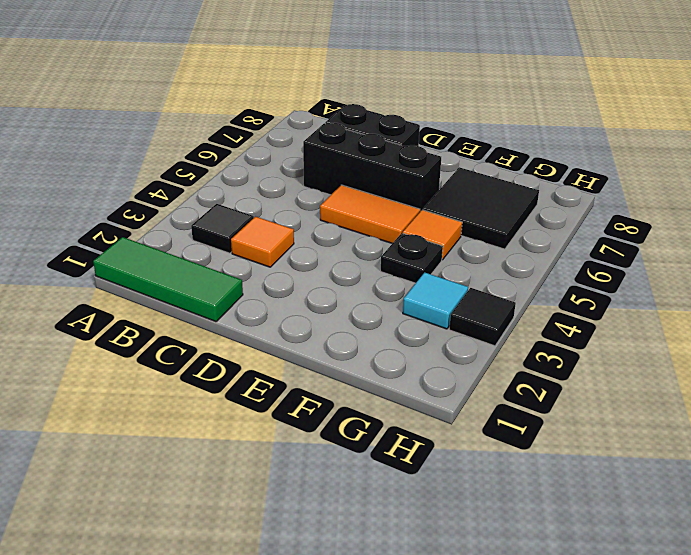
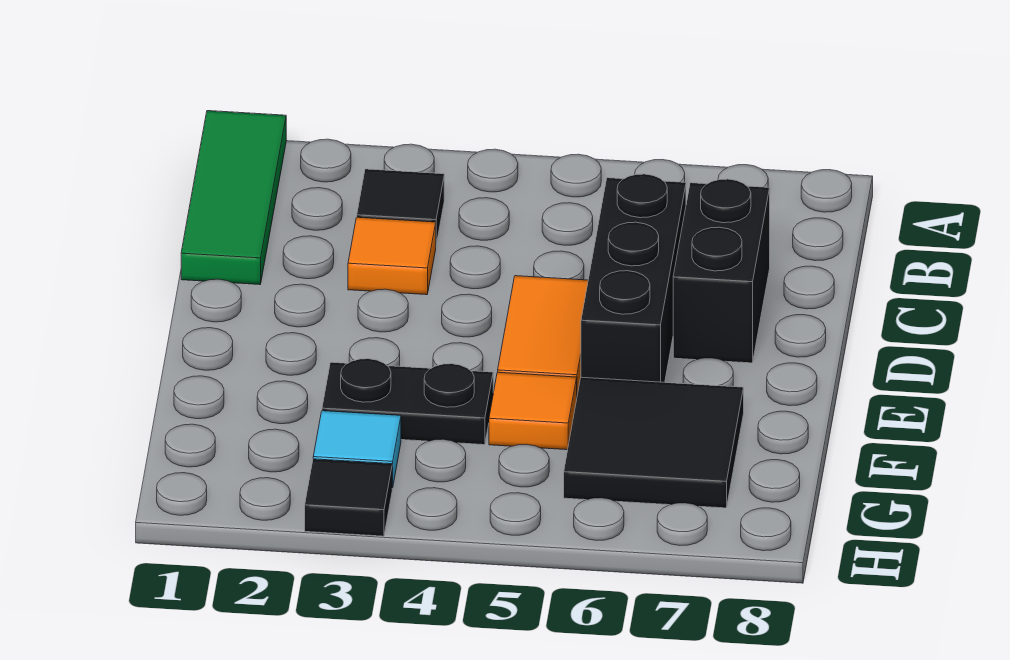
black 1x1 plate [381,233,443,283] -> black 1x2 plate [322,359,493,445]

